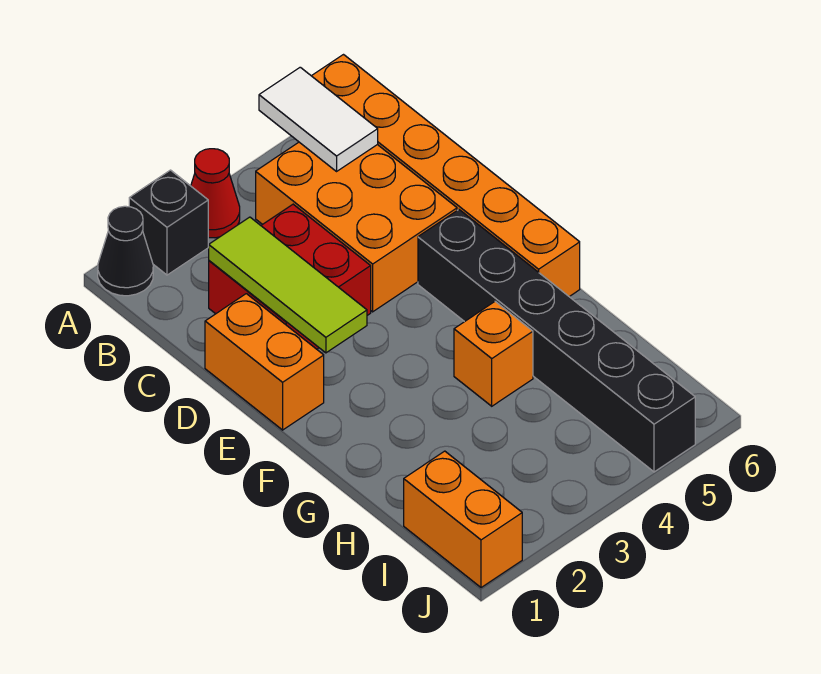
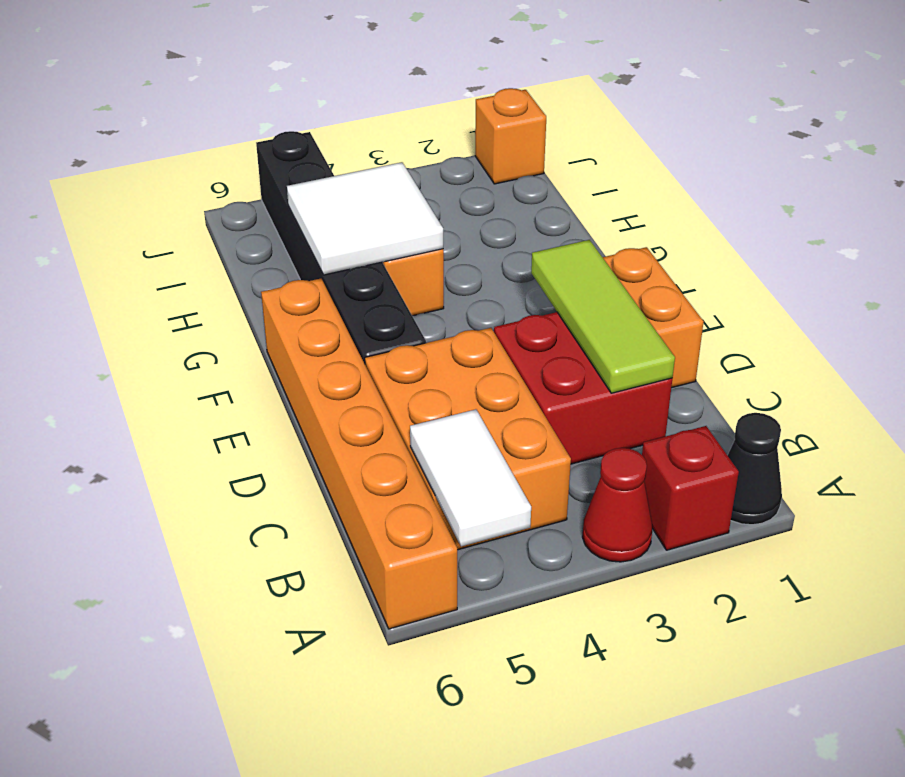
black 1x1 brick [129,170,208,275] -> red 1x1 brick [642,426,739,550]
none -> white 2x2 tile [287,162,443,275]
orange 1x2 brick [404,451,522,588] -> orange 1x1 brick [475,88,546,184]

